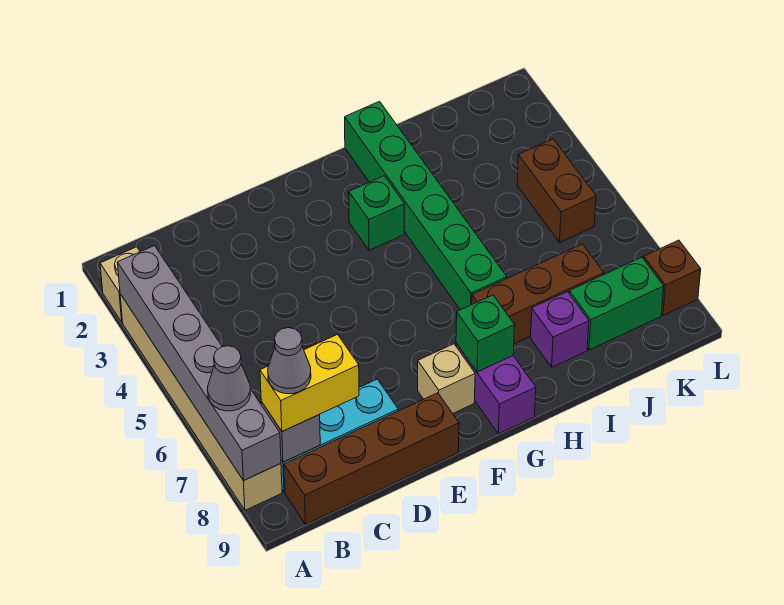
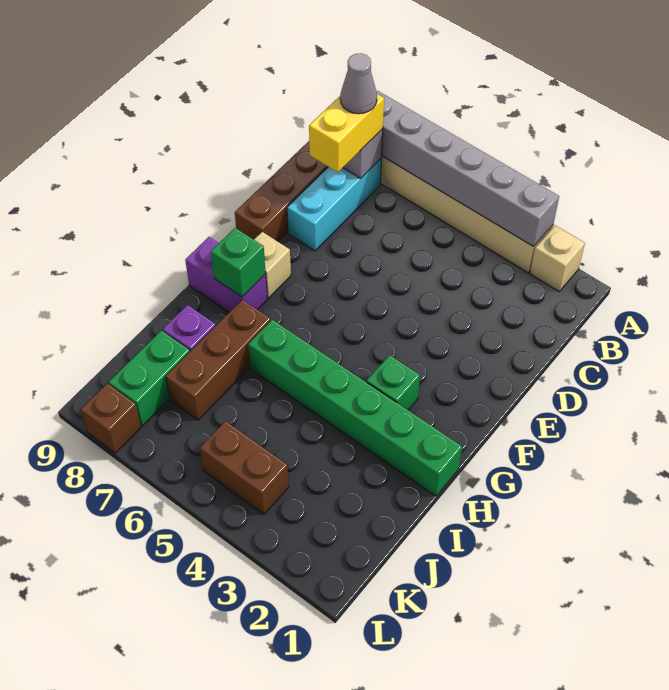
grey 1x1 cone [208,346,251,411] -> none

